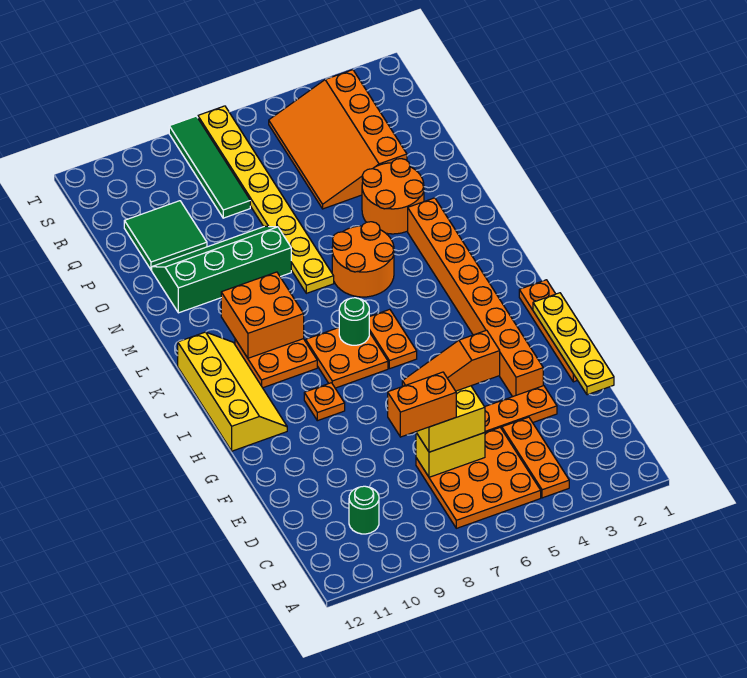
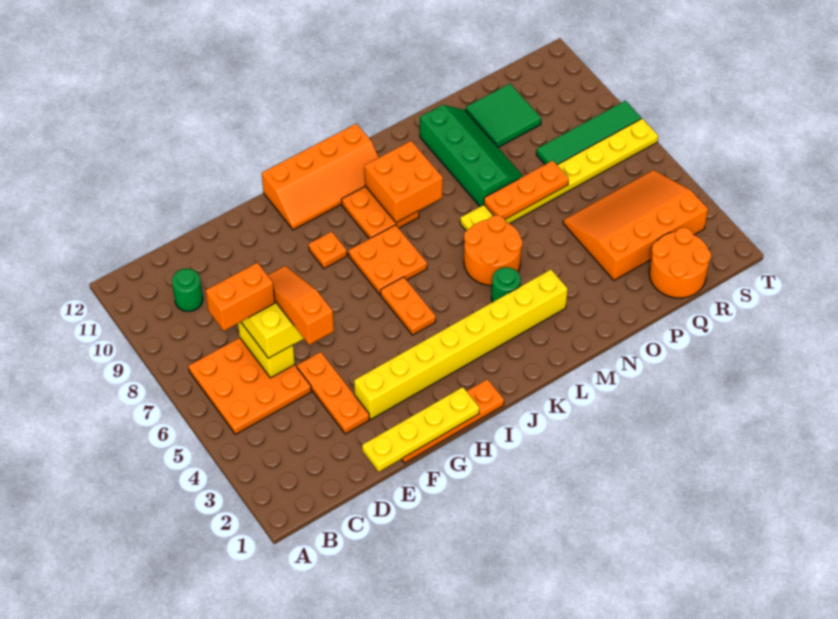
orange 1x3 plate [502,417,569,498] -> orange 1x3 plate moved to [484,161,569,219]
orange 1x2 brick [388,372,456,437] -> orange 1x2 brick turned to [206,263,275,331]
orange 1x8 brick [408,198,543,397] -> yellow 1x8 brick [354,270,568,419]
yellow 2x4 slope [178,332,287,451] -> orange 2x4 slope [262,124,379,230]
orange 1x2 plate [369,309,417,369] -> orange 1x2 plate turned to [381,277,436,335]
green 1x1 round brick [339,298,369,345] -> green 1x1 round brick moved to [491,267,521,302]
orange 2x2 round brick [362,159,424,234] -> orange 2x2 round brick moved to [649,227,711,298]

